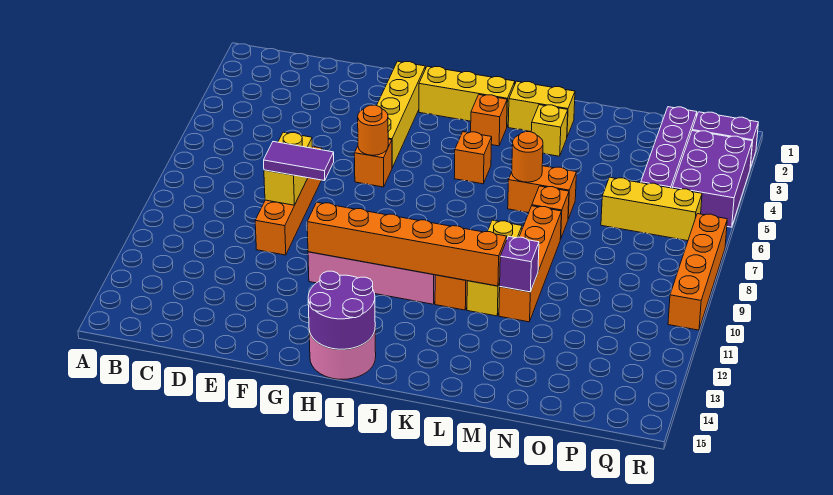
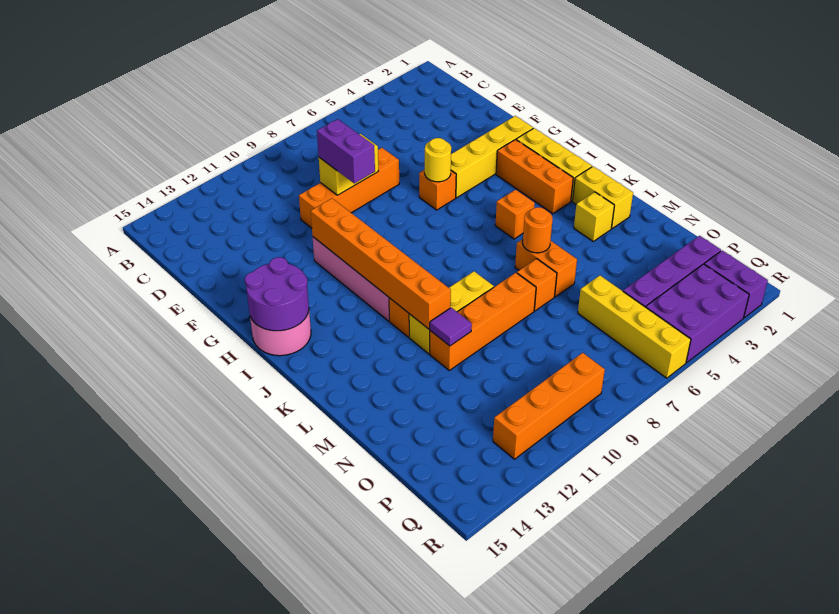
purple 1x2 tile [264,142,334,181] -> purple 1x2 brick [317,119,375,183]
orange 1x1 round brick [358,105,388,155] -> yellow 1x1 round brick [425,138,451,182]
orange 1x1 brick [471,95,507,146] -> orange 1x3 brick [496,140,573,214]
purple 1x1 brick [500,236,539,292] -> purple 1x1 tile [430,308,472,346]
yellow 1x3 brick [601,177,702,241] -> yellow 1x4 brick [578,276,691,378]
orange 1x4 brick [668,214,727,330] -> orange 1x4 brick moved to [493,353,605,459]

